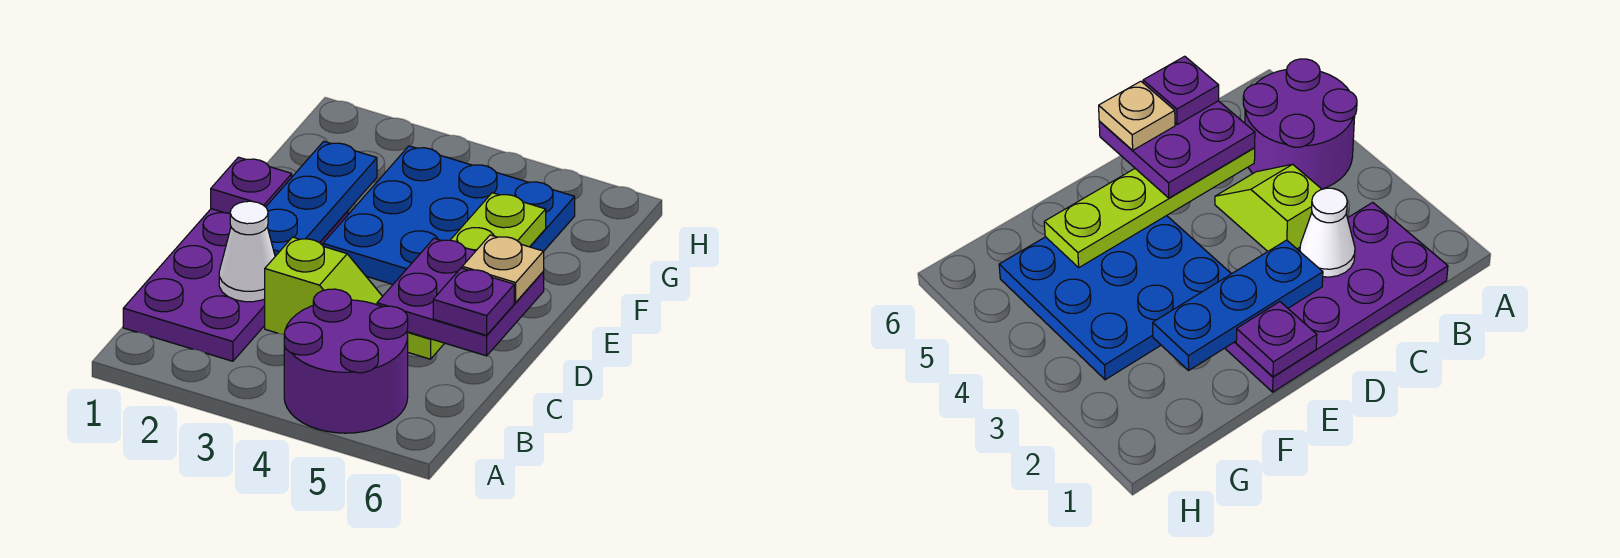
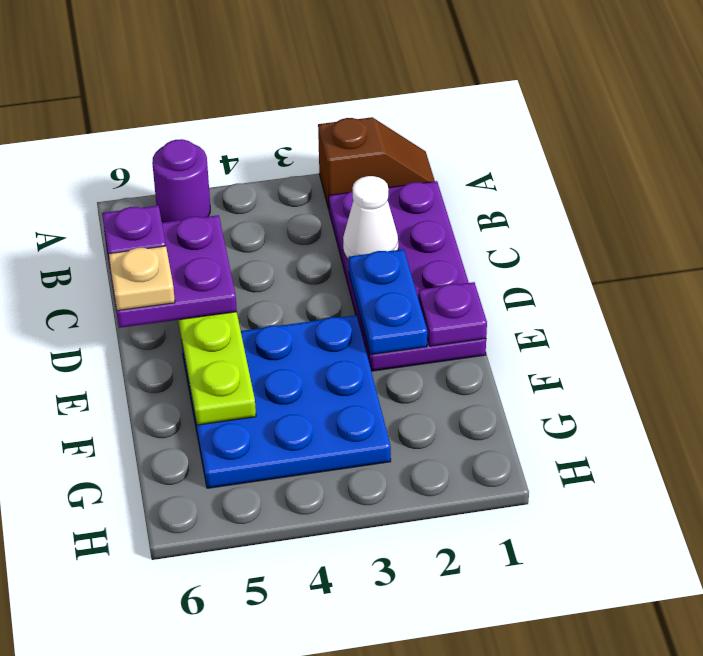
none -> brown 1x2 slope [318,117,435,209]
purple 2x2 round brick [284,289,408,433] -> purple 1x1 round brick [152,139,210,222]
lime 1x2 slope [265,237,383,334] -> none
blue 1x3 plate [266,141,377,256] -> blue 1x2 plate [349,249,427,355]

